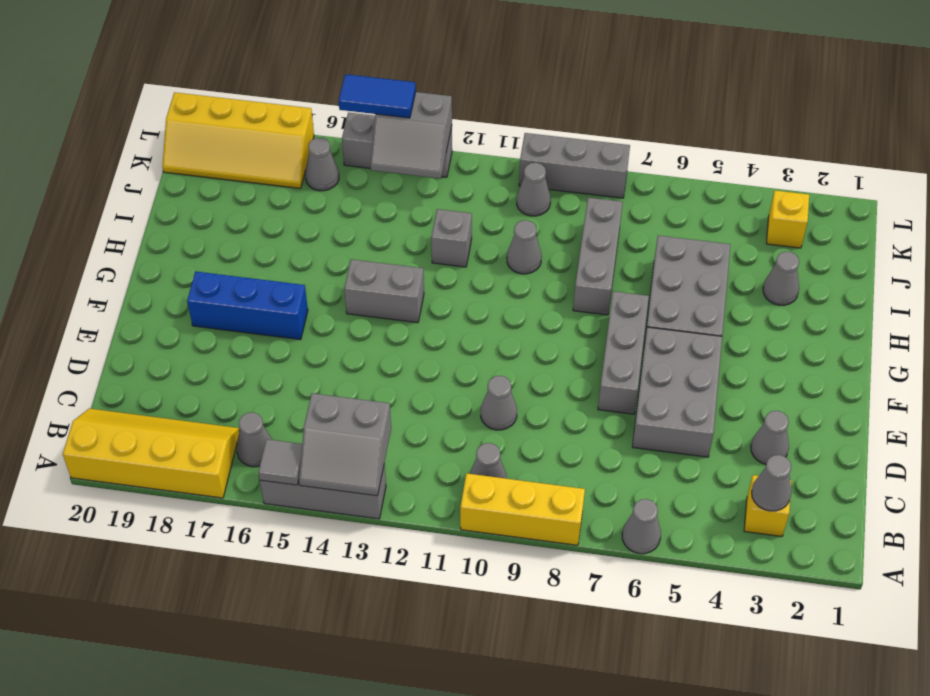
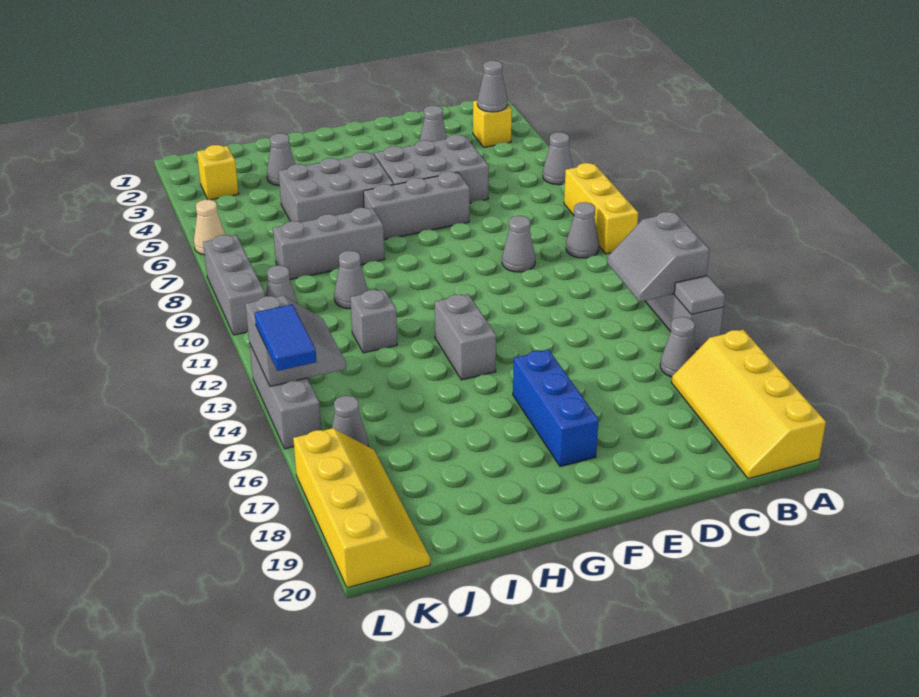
grey 2x2 slope [299,393,391,496] -> grey 2x2 slope turned to [607,212,710,302]
none -> tan 1x1 cone [194,200,225,255]

